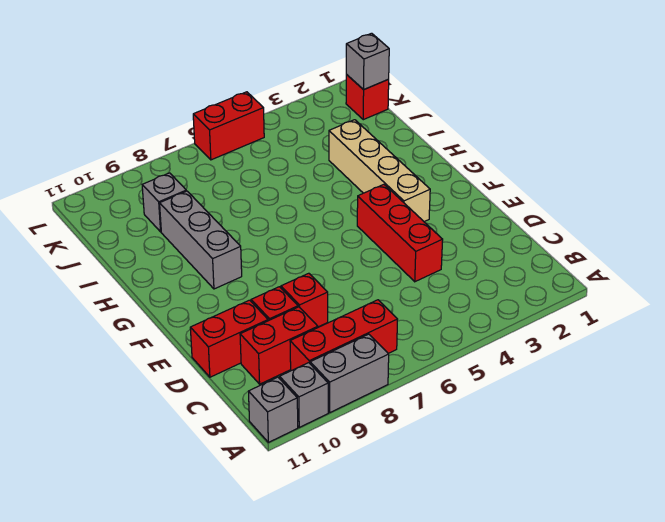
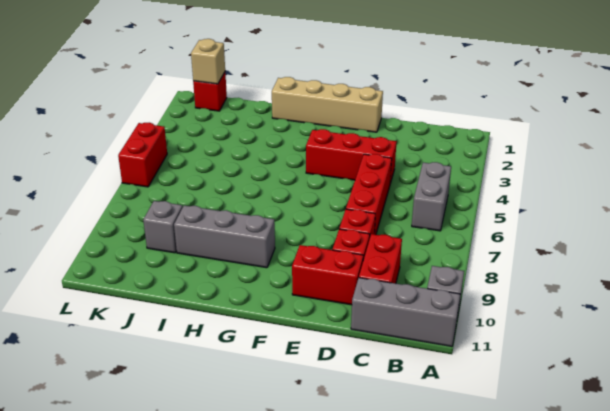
grey 1x2 brick [310,334,389,412] -> grey 1x2 brick moved to [412,162,451,231]
grey 1x1 brick [248,377,298,442] -> grey 1x3 brick [351,278,460,346]
red 1x3 brick [290,300,398,371] -> red 1x3 brick moved to [346,154,392,235]
red 1x2 brick [190,300,268,377] -> red 1x2 brick turned to [292,245,363,305]
tan 1x4 brick [329,120,430,222] -> tan 1x4 brick moved to [272,77,383,132]
grey 1x1 brick [346,33,389,90] -> tan 1x1 brick [191,39,225,84]

